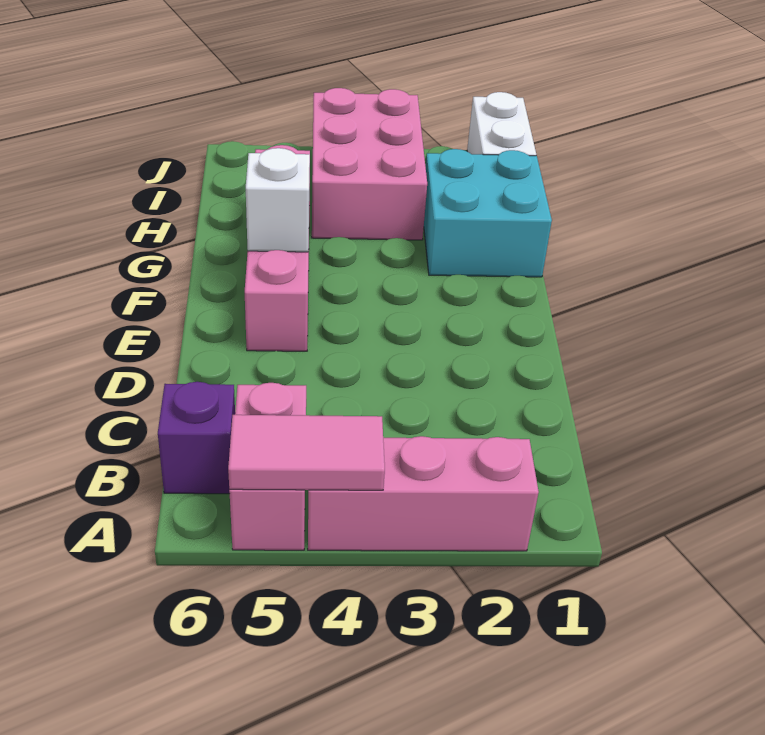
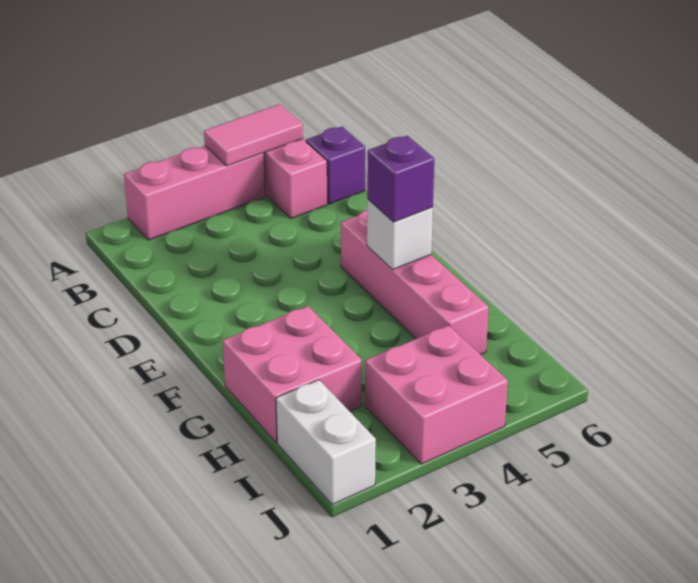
none -> purple 1x1 brick [367,136,434,222]
cyan 2x2 brick [424,149,552,277] -> pink 2x2 brick [223,306,362,443]
pink 2x3 brick [312,88,427,240] -> pink 2x2 brick [365,325,508,464]

